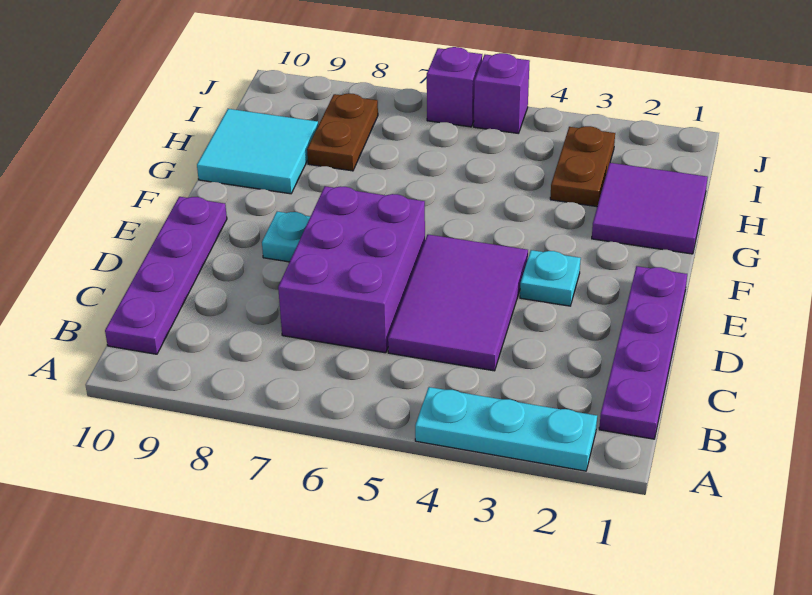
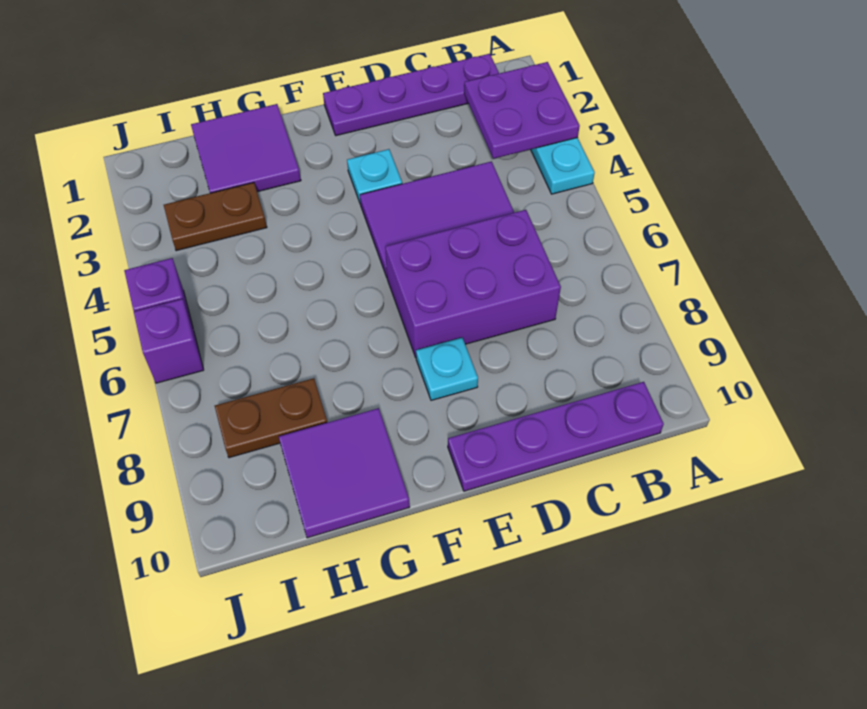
none -> purple 2x2 plate [464,62,580,159]
cyan 2x2 tile [197,109,318,194] -> purple 2x2 tile [279,408,410,538]

